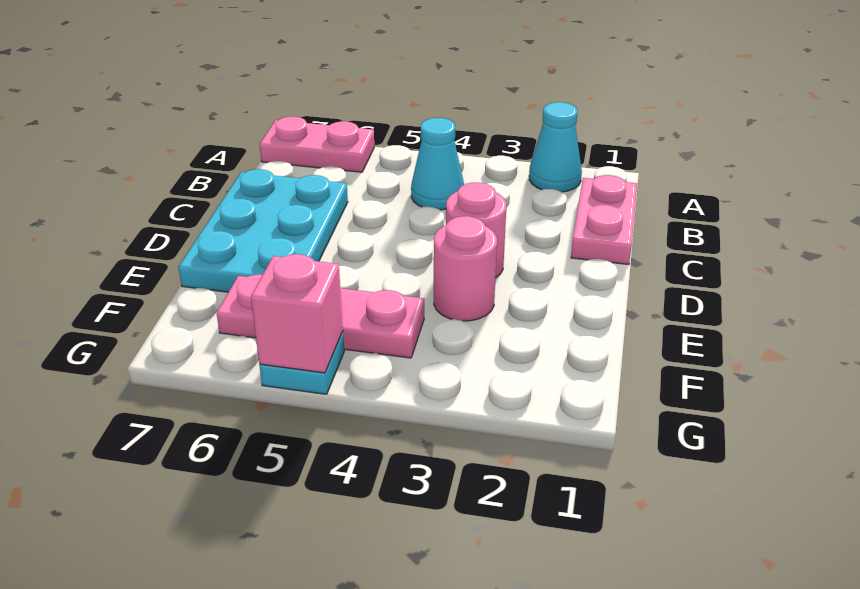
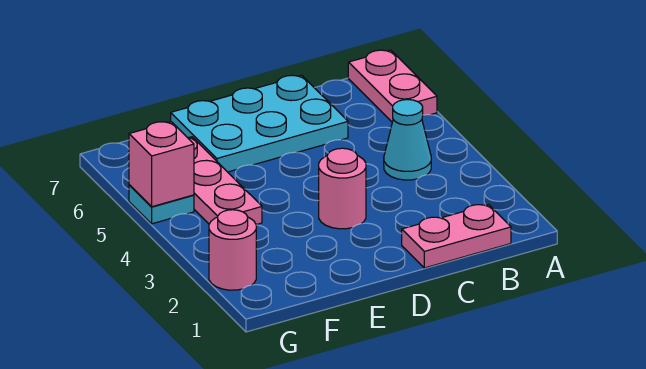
cyan 1x1 cone [529,102,582,192] -> none
pink 1x1 round brick [434,216,497,321] -> pink 1x1 round brick moved to [209,210,256,290]

